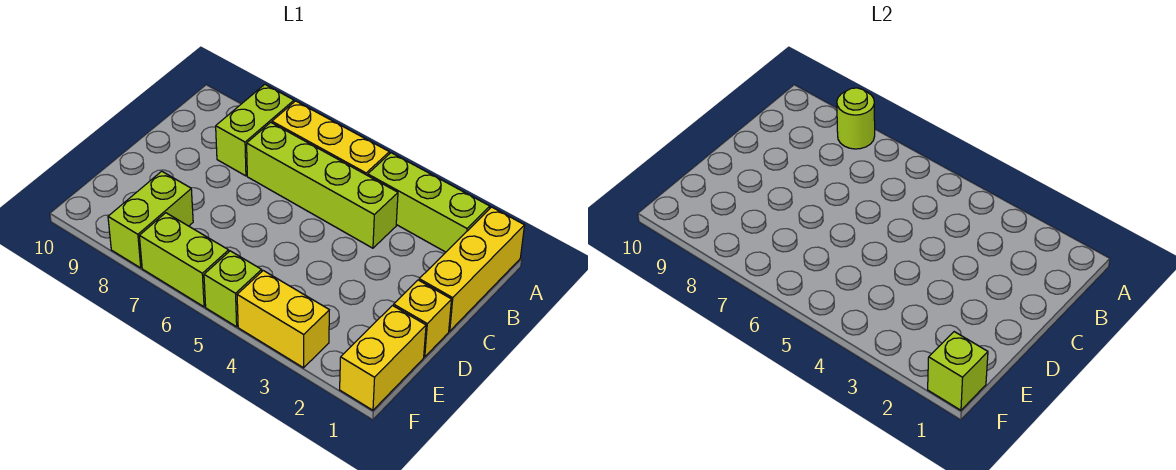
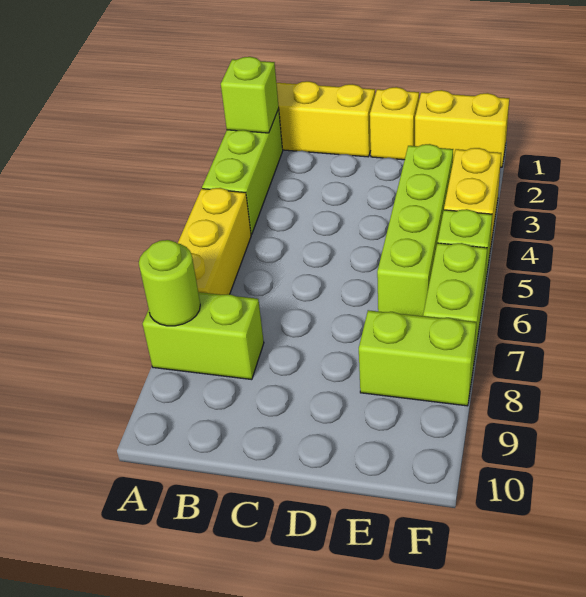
lime 1x4 brick [247,122,398,248] -> lime 1x4 brick moved to [377,144,453,316]
lime 1x1 brick [928,332,988,410] -> lime 1x1 brick moved to [221,57,279,133]

